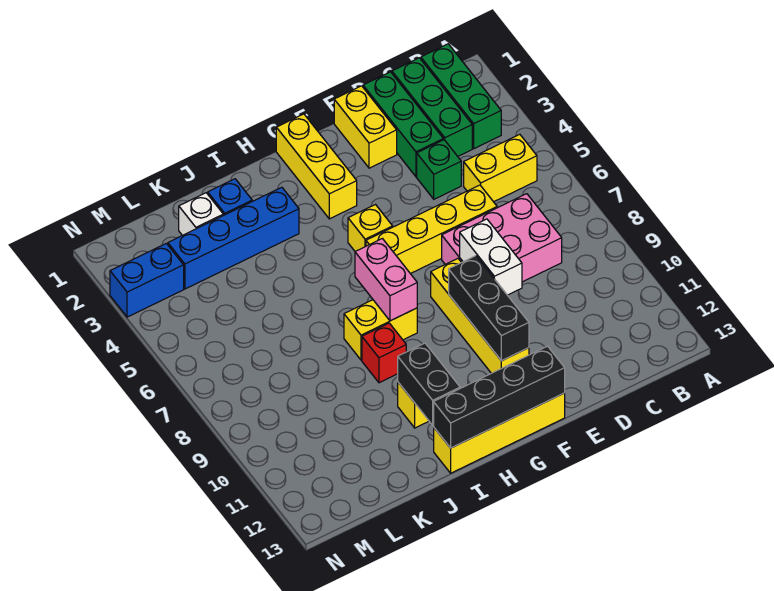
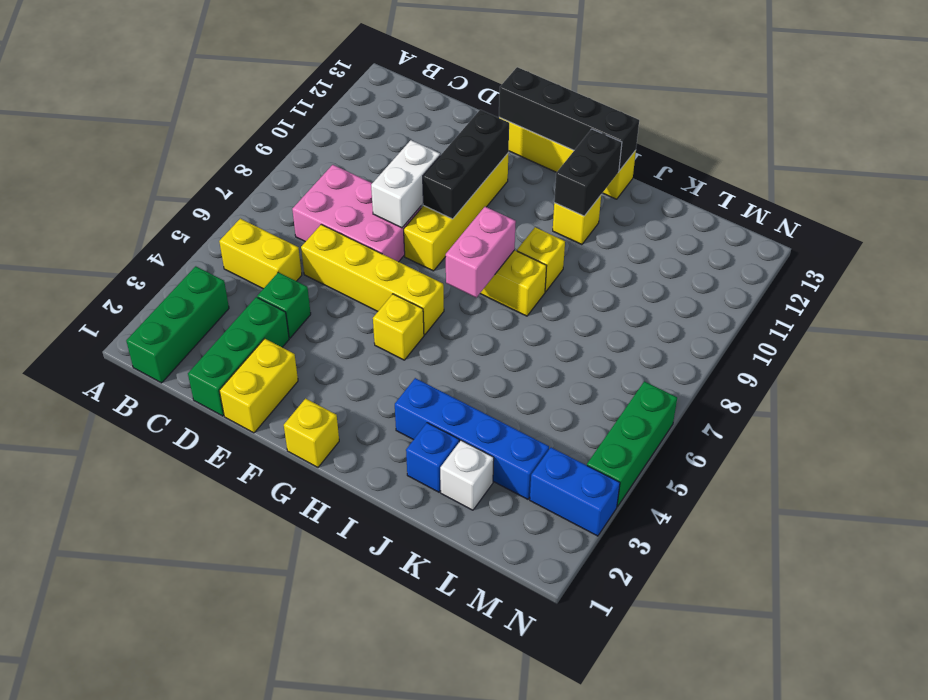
green 1x3 brick [392,58,472,156] -> green 1x3 brick moved to [587,381,677,507]
yellow 1x3 brick [276,114,357,219] -> yellow 1x1 brick [284,399,339,467]
red 1x1 brick [362,323,406,383] -> yellow 1x1 brick [517,227,565,292]

